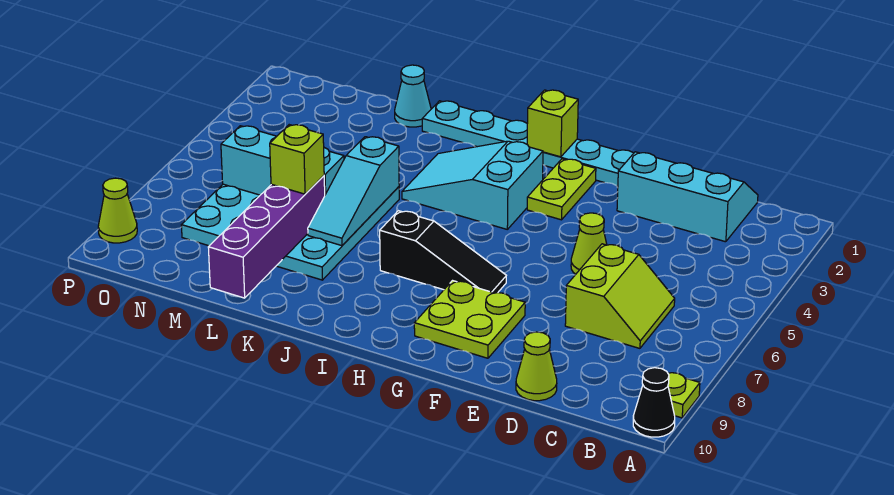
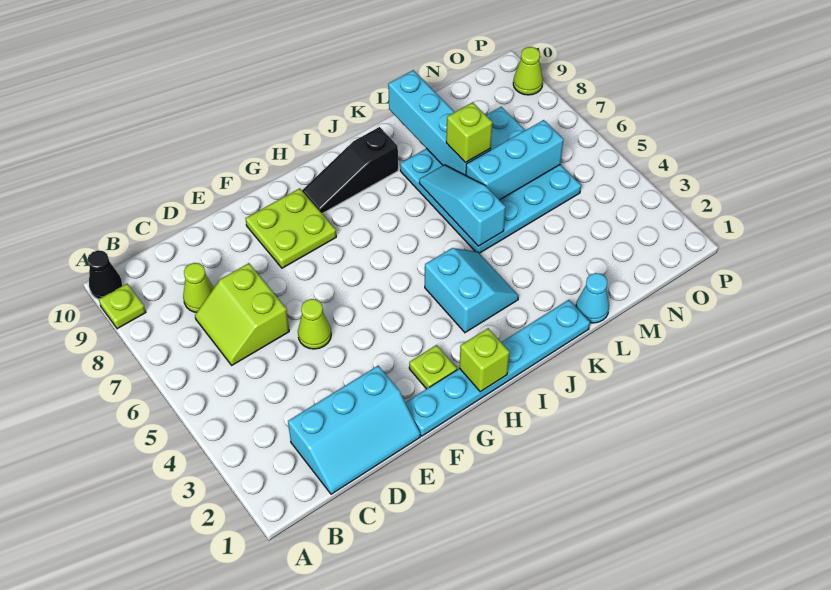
lime 1x1 cone [516,332,557,401] -> lime 1x1 cone moved to [183,263,214,312]
lime 1x2 plate [527,159,596,220] -> lime 1x1 plate [409,345,457,389]
black 1x3 slope [380,211,506,293] -> black 1x3 slope moved to [302,127,398,213]
cyan 2x3 slope [402,141,543,229] -> cyan 2x2 slope [425,248,519,333]
purple 1x4 brick [208,176,325,298] -> cyan 1x4 brick [388,70,491,175]

